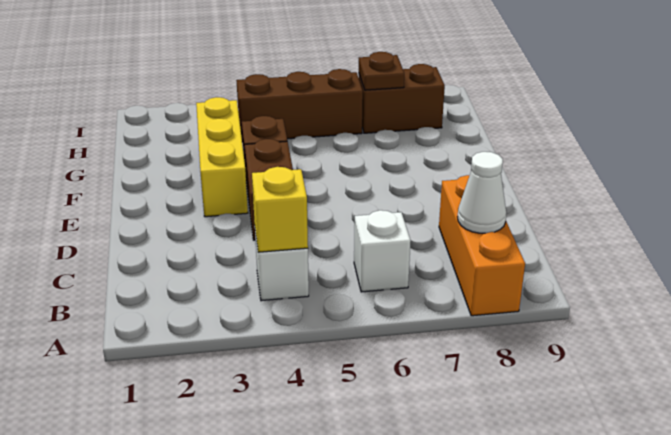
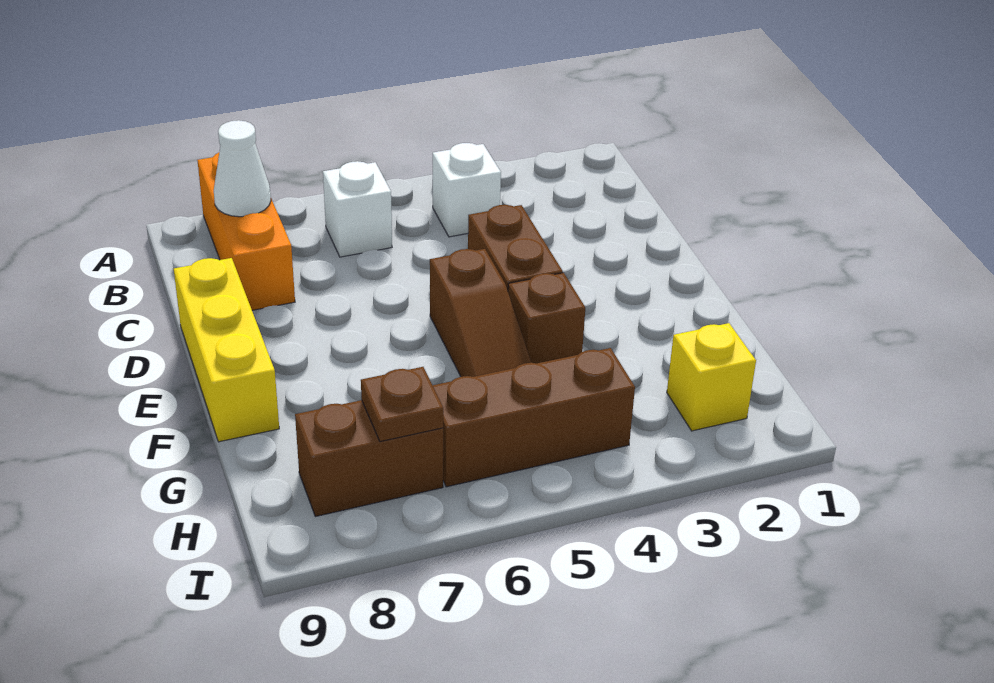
yellow 1x1 brick [252,167,308,252] -> yellow 1x1 brick moved to [667,323,756,431]
yellow 1x3 brick [196,97,248,217] -> yellow 1x3 brick moved to [174,258,279,442]
none -> brown 1x3 slope [430,249,531,377]

